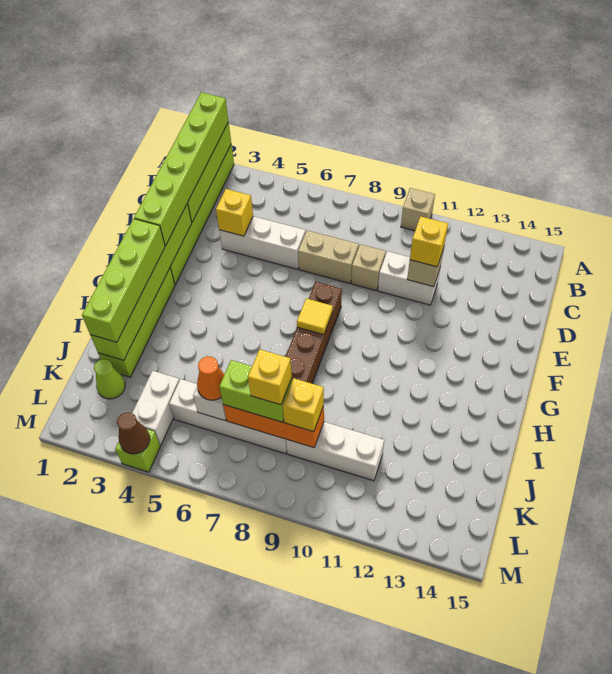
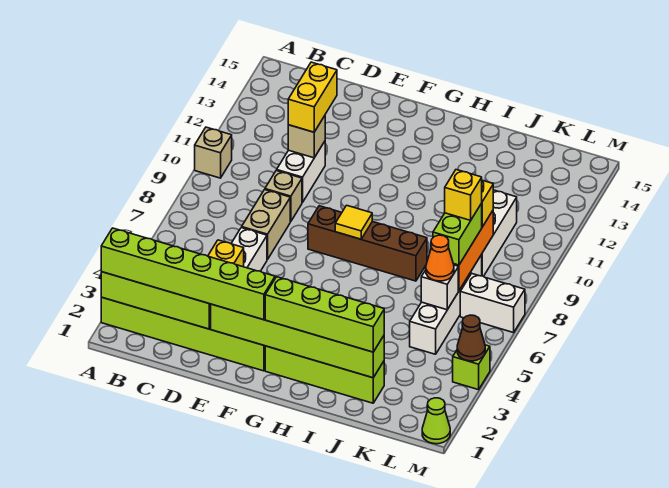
yellow 1x1 brick [410,216,448,267] -> yellow 1x2 brick [288,62,337,132]
lime 1x1 cone [94,359,125,399] -> lime 1x1 cone moved to [422,398,450,444]
white 1x2 brick [132,371,180,445] -> white 1x2 brick moved to [460,274,525,333]

